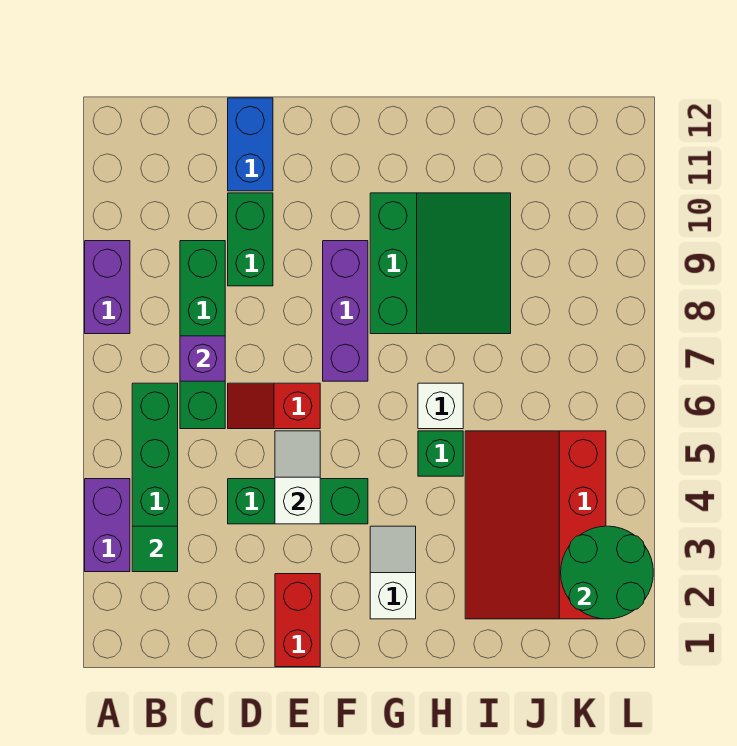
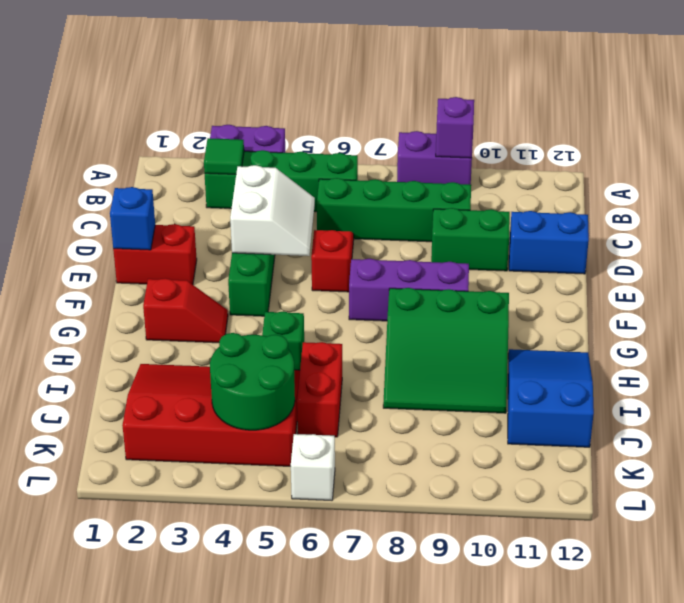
purple 1x1 brick [180,336,225,381] -> purple 1x1 brick moved to [436,97,474,158]
none -> blue 1x1 brick [110,187,155,250]
white 1x2 slope [275,431,320,524] -> white 2x2 slope [230,165,315,256]
white 1x2 slope [370,526,416,619] -> red 1x2 slope [143,278,228,343]
white 1x1 brick [418,383,463,429] -> white 1x1 brick moved to [291,434,335,500]
none -> blue 2x3 slope [508,349,594,447]
none -> red 1x2 brick [297,342,342,437]
green 2x2 round brick [561,526,653,619] -> green 2x2 round brick moved to [210,333,295,430]

